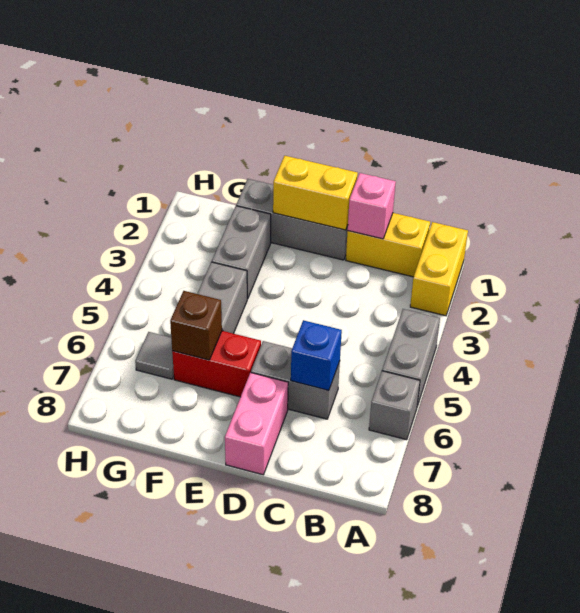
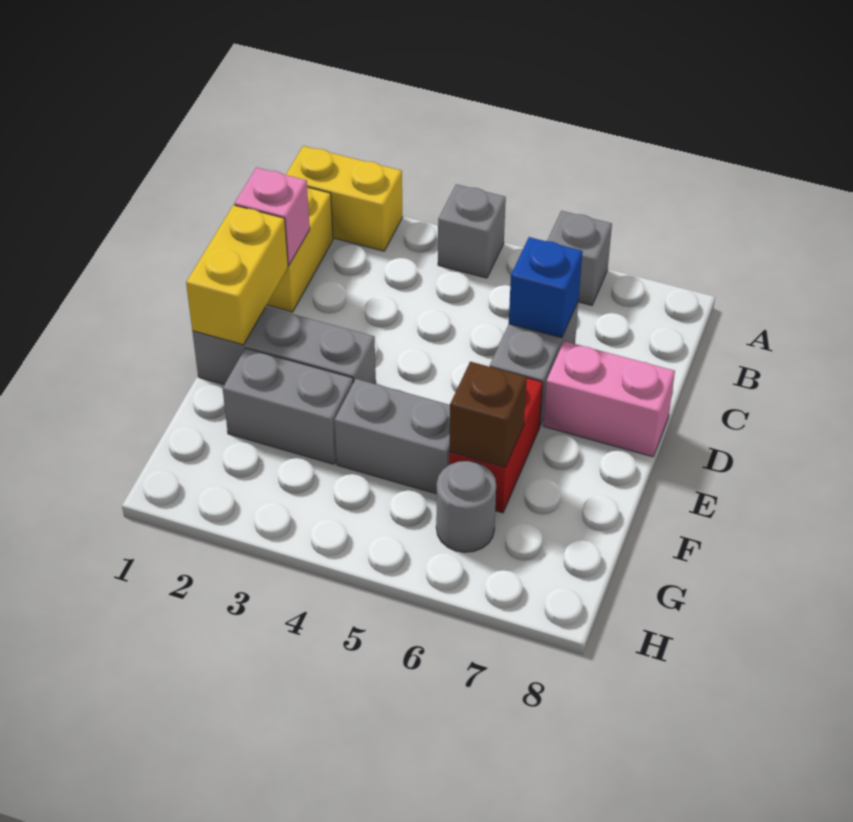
grey 1x2 brick [382,309,440,406] -> grey 1x1 brick [438,184,506,278]
grey 1x3 brick [236,179,348,260] -> grey 1x3 brick turned to [192,307,376,385]
grey 1x1 tile [135,332,174,379] -> grey 1x1 round brick [436,461,496,552]

